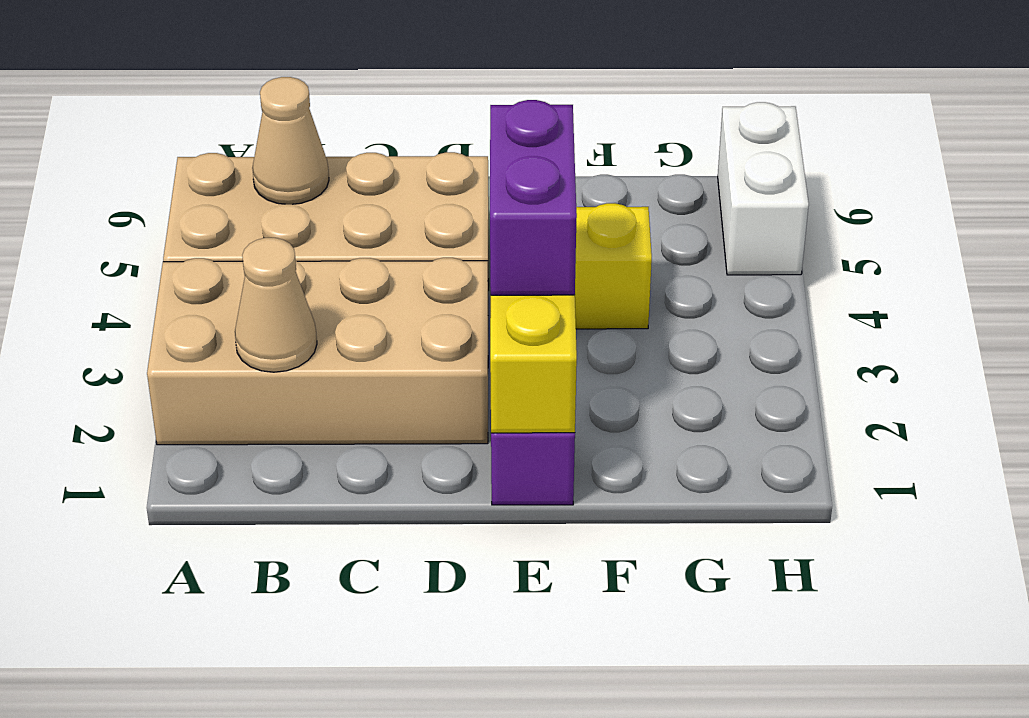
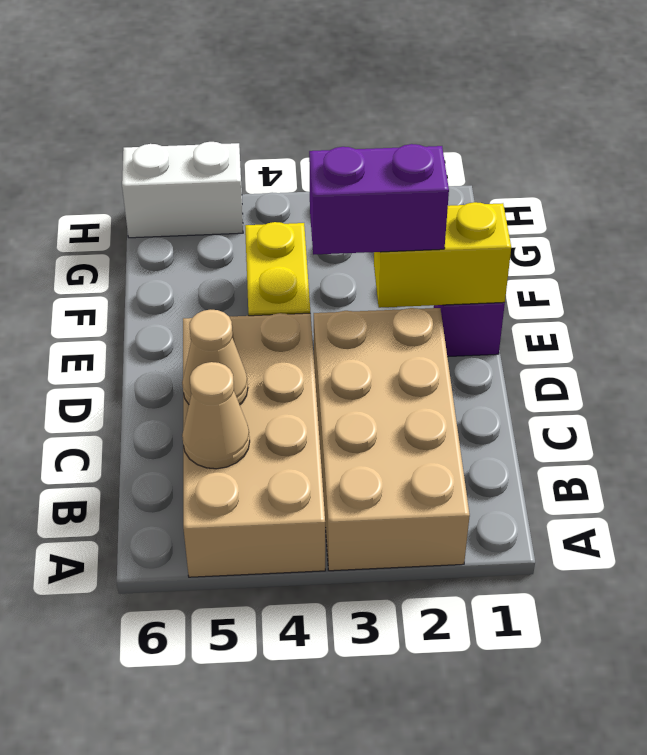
tan 1x1 cone [235,238,317,372] -> tan 1x1 cone moved to [182,310,248,405]

